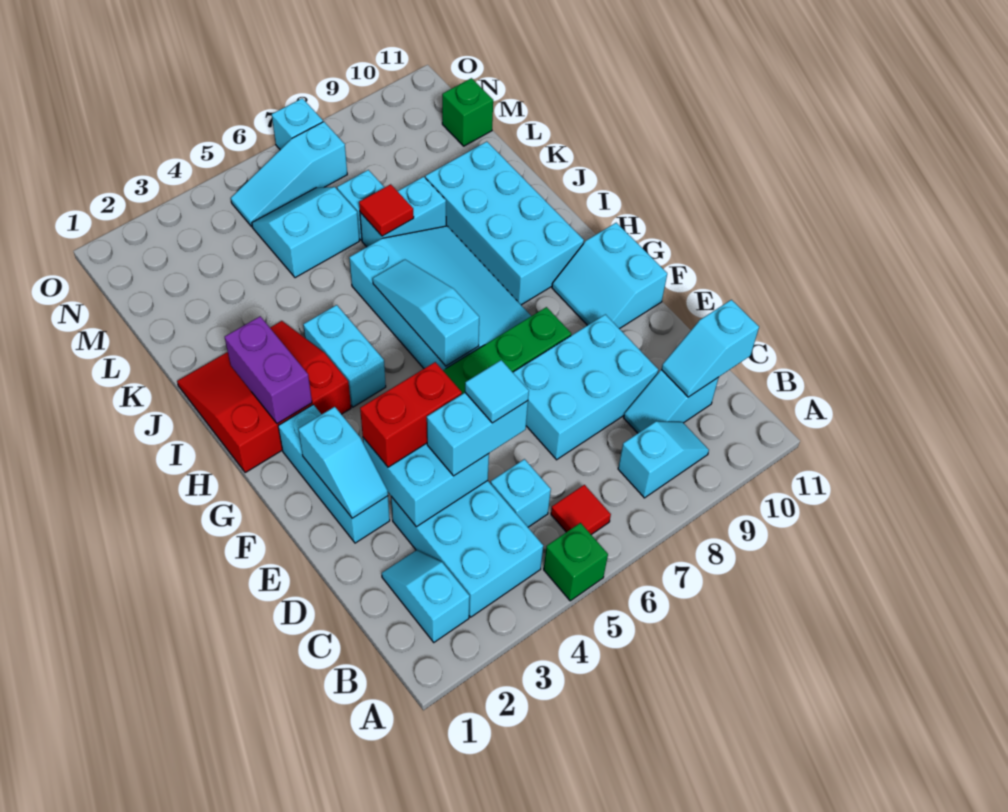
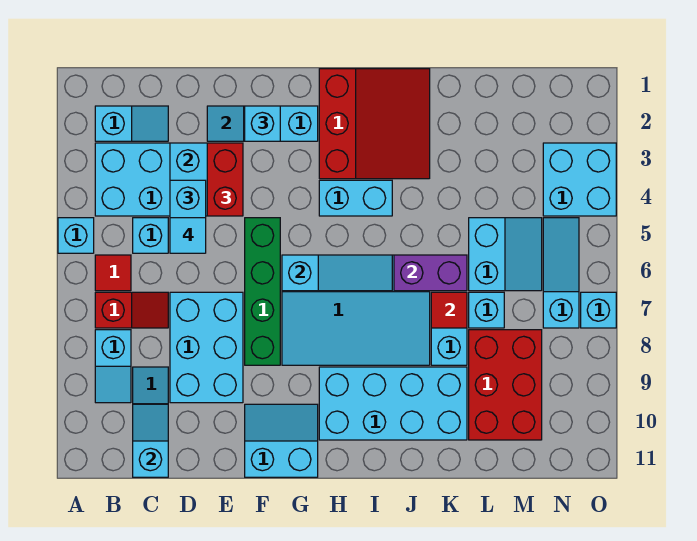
green 1x1 brick [544,523,608,601] -> cyan 1x1 brick [58,218,94,253]
none -> red 1x2 slope [95,292,168,328]
none -> cyan 1x1 brick [245,106,280,141]
purple 1x2 brick [225,316,312,424] -> purple 1x2 brick moved to [394,255,467,291]
none -> red 2x3 brick [469,330,542,440]
green 1x1 brick [442,78,493,146] -> none
none -> cyan 2x2 brick [543,143,616,216]

